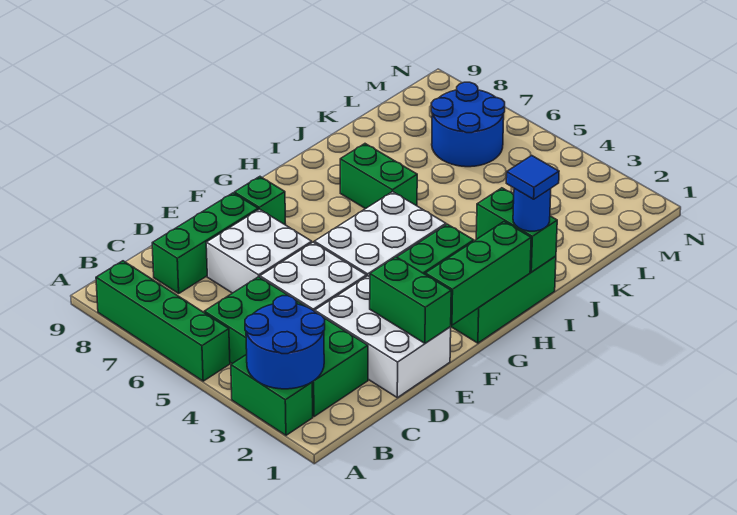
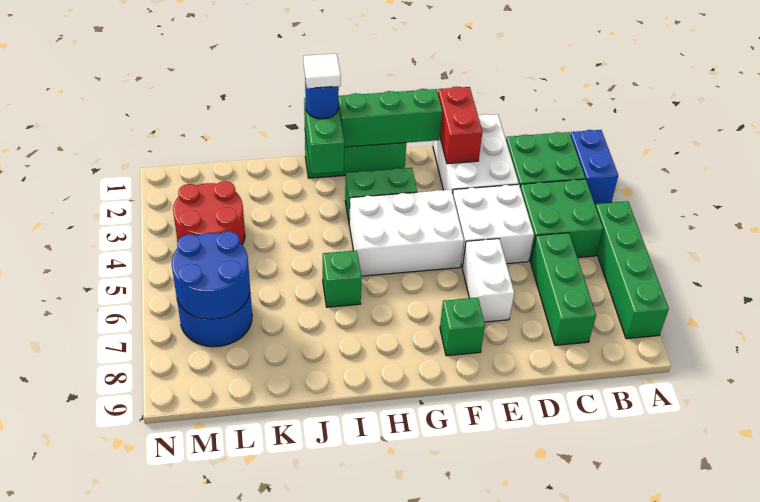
green 1x2 brick [231,354,313,435] -> blue 1x2 brick [570,130,618,204]
blue 2x2 round brick [245,296,325,389] -> blue 2x2 round brick moved to [172,231,250,319]
green 1x3 brick [152,193,258,293] -> green 1x3 brick turned to [531,233,596,345]
white 2x2 brick [206,209,312,293] -> white 1x2 brick [462,239,514,322]
green 1x2 brick [370,257,451,343] -> red 1x2 brick [438,87,482,164]
blue 1x1 tile [506,156,559,199] -> white 1x1 tile [303,54,341,88]
green 1x2 brick [340,144,417,209] -> green 1x1 brick [323,250,362,307]
none -> red 2x2 round brick [173,181,245,245]

